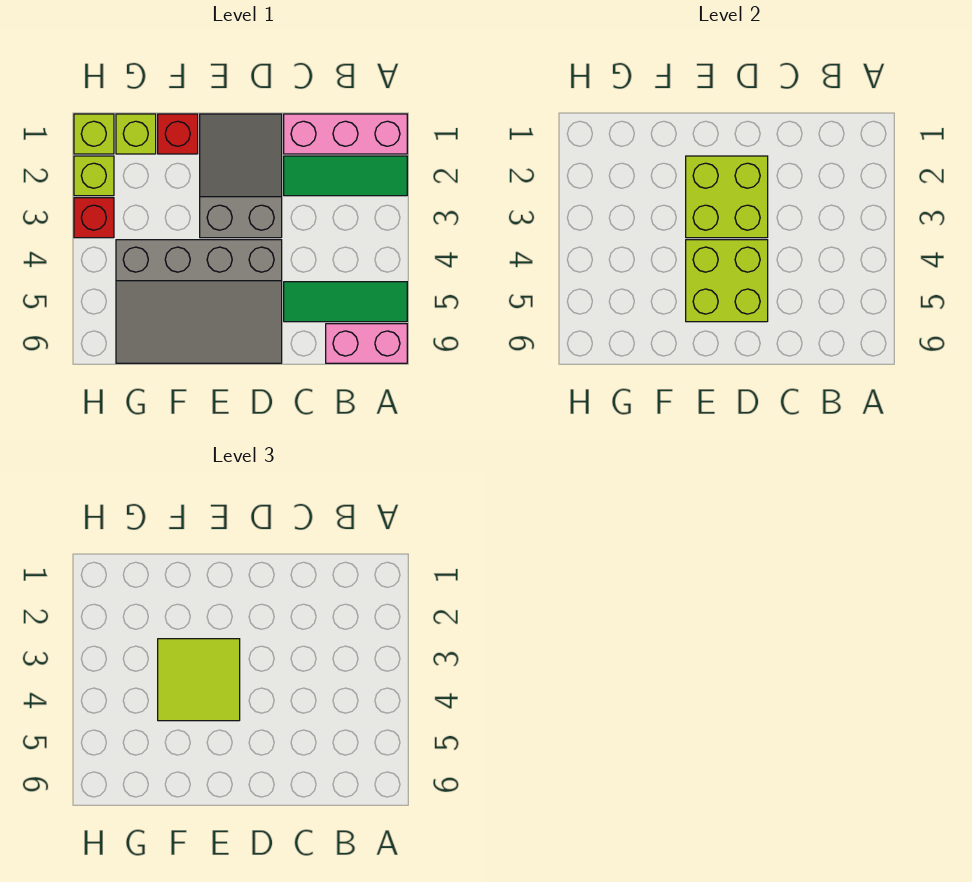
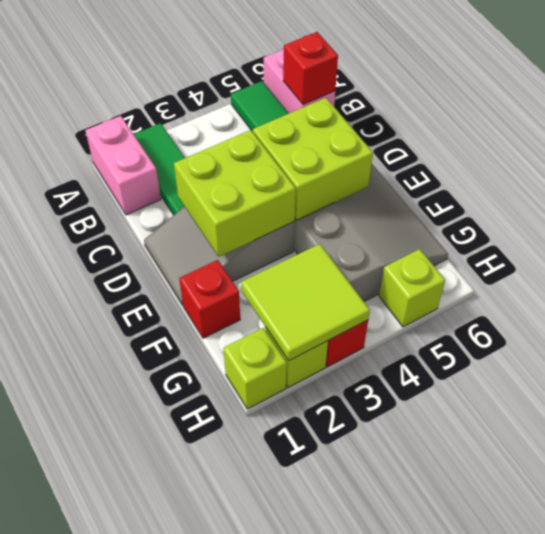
pink 1x3 brick [284,114,407,154] -> pink 1x2 brick [85,116,161,215]
none -> red 1x1 brick [283,32,338,105]
lime 2x2 tile [158,639,240,721] -> lime 2x2 tile moved to [241,244,370,361]
lime 1x1 brick [116,114,156,154] -> lime 1x1 brick moved to [379,249,445,327]

